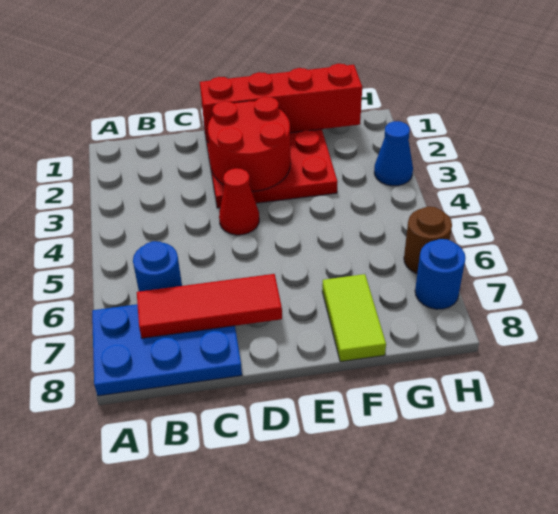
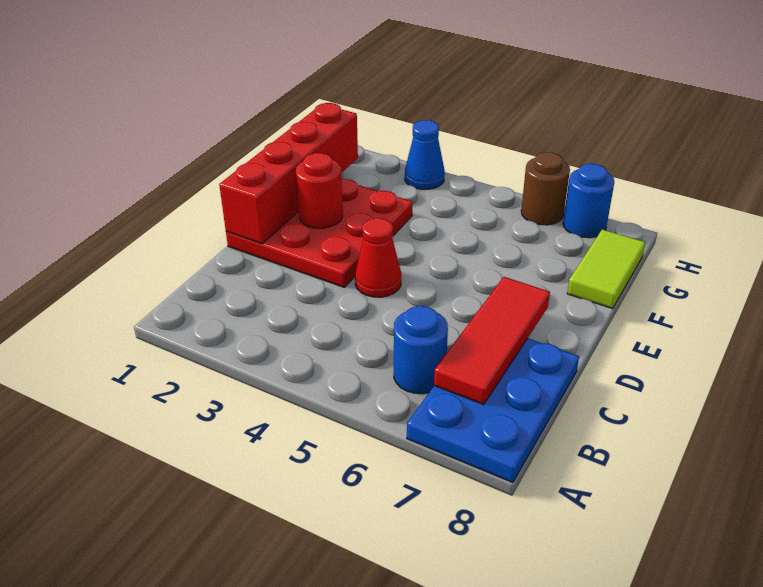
red 2x2 round brick [208,97,291,191] -> red 1x1 round brick [296,153,343,228]
lime 1x2 tile [322,274,386,362] -> lime 1x2 tile turned to [567,229,646,309]

